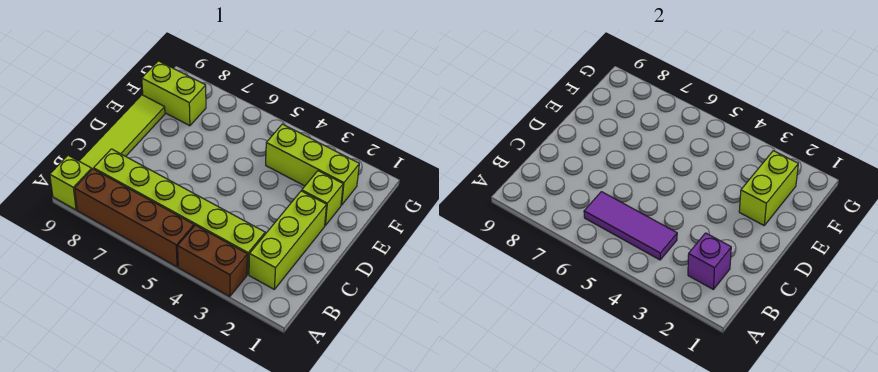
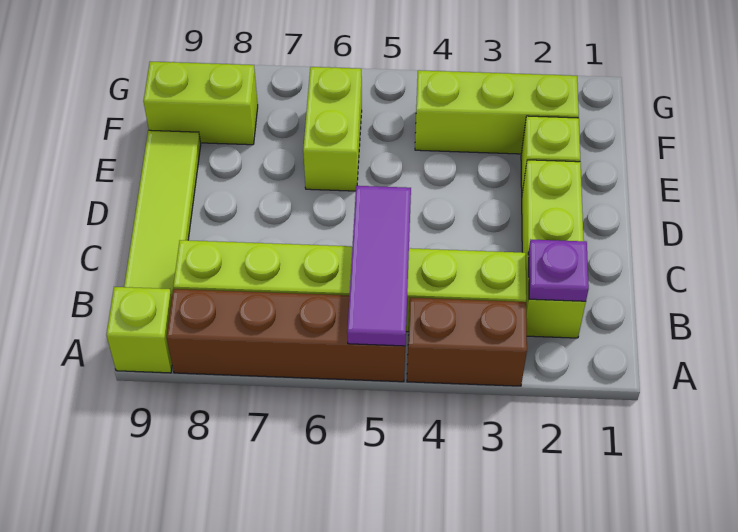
purple 1x1 brick [688,233,731,289] -> purple 1x1 plate [528,240,589,301]
purple 1x3 tile [584,192,677,260] -> purple 1x3 tile turned to [347,186,411,346]
lime 1x2 brick [739,151,798,225] -> lime 1x2 brick moved to [303,67,362,191]

